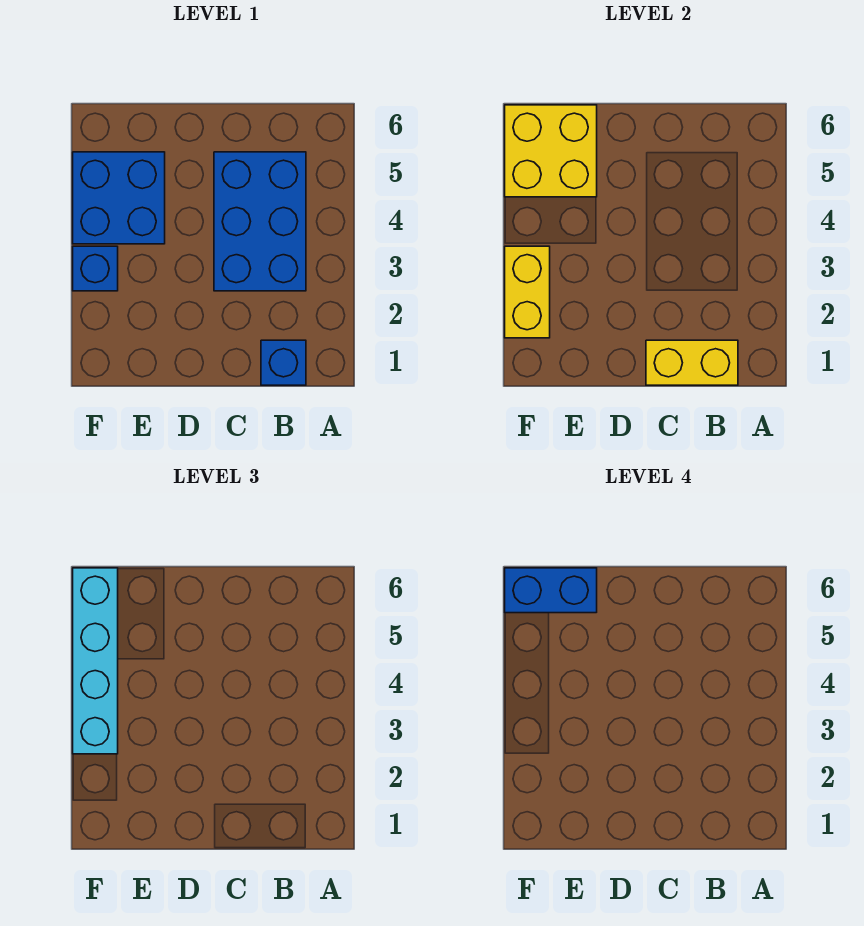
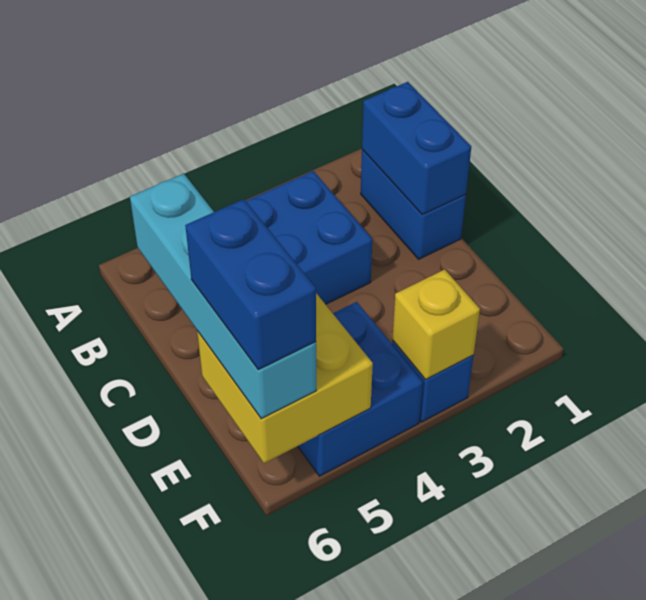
blue 1x1 brick [261,340,306,385] -> blue 1x2 brick [361,150,466,259]
yellow 1x2 brick [646,340,738,385] -> blue 1x2 brick [362,82,471,215]
yellow 1x2 brick [505,246,550,338] -> yellow 1x1 brick [392,269,480,380]
cyan 1x4 brick [73,568,118,754] -> cyan 1x4 brick turned to [130,174,316,419]

